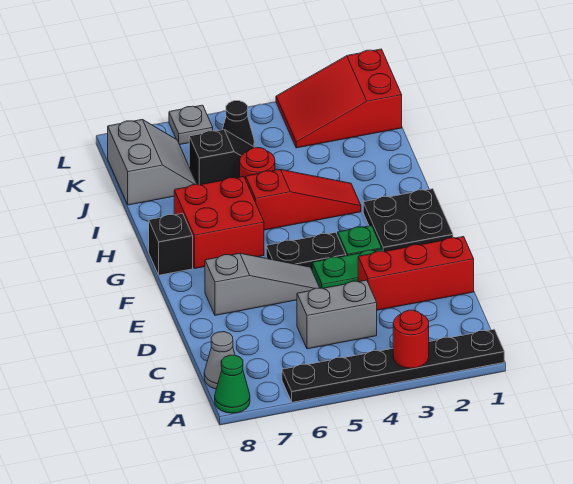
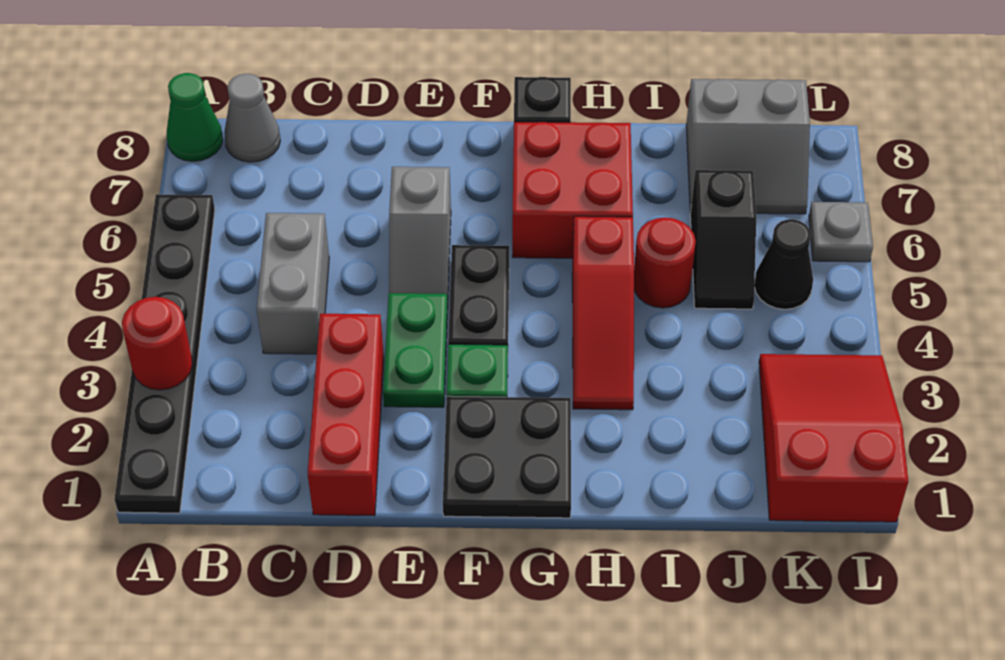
grey 1x3 slope [205,253,319,315] -> grey 1x2 slope [389,167,451,305]

